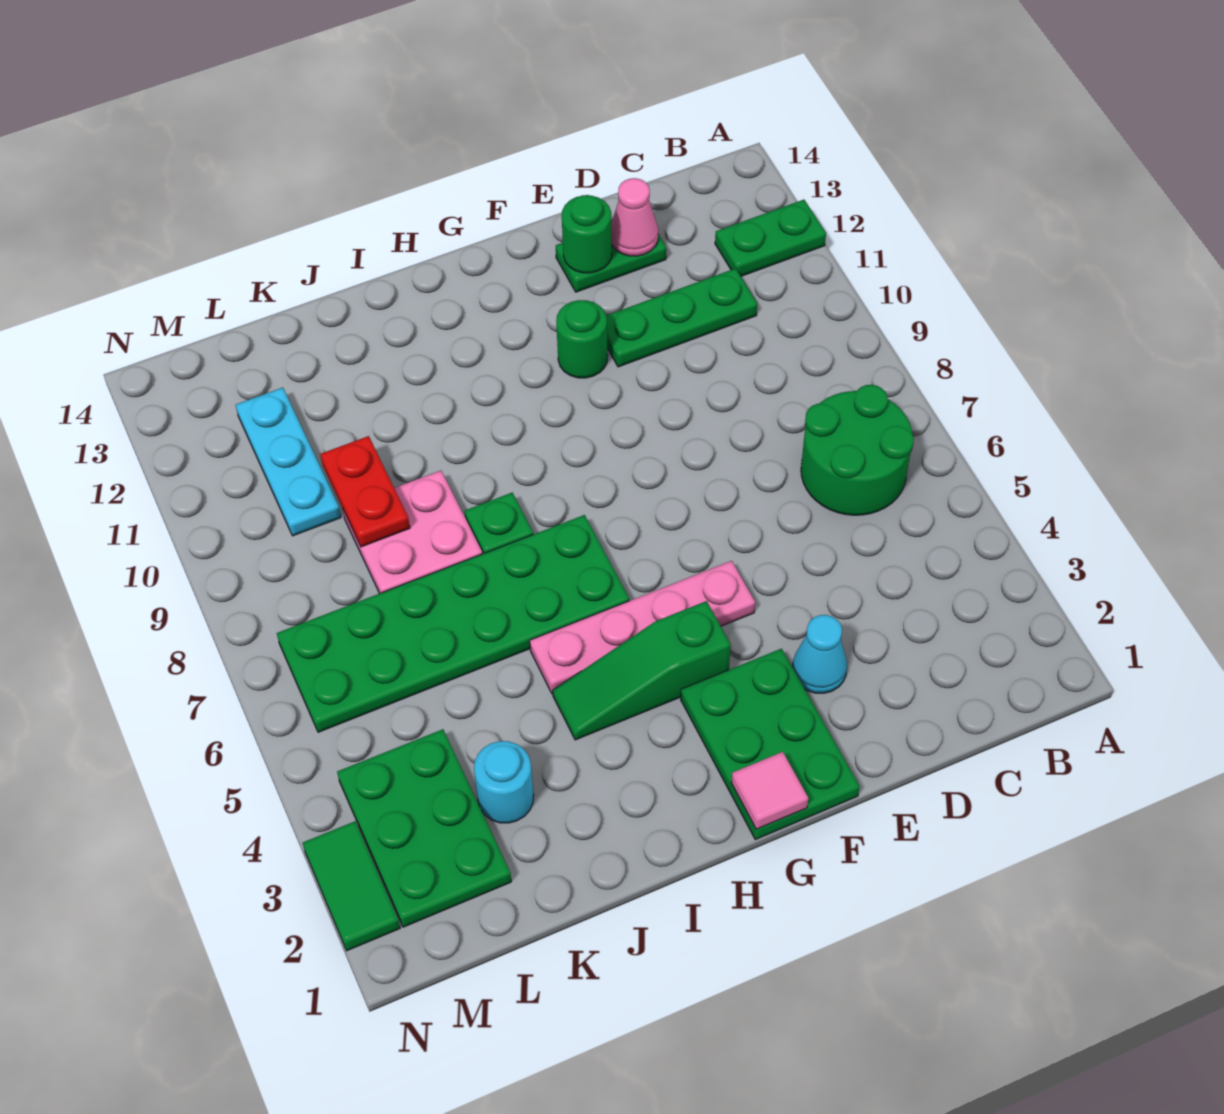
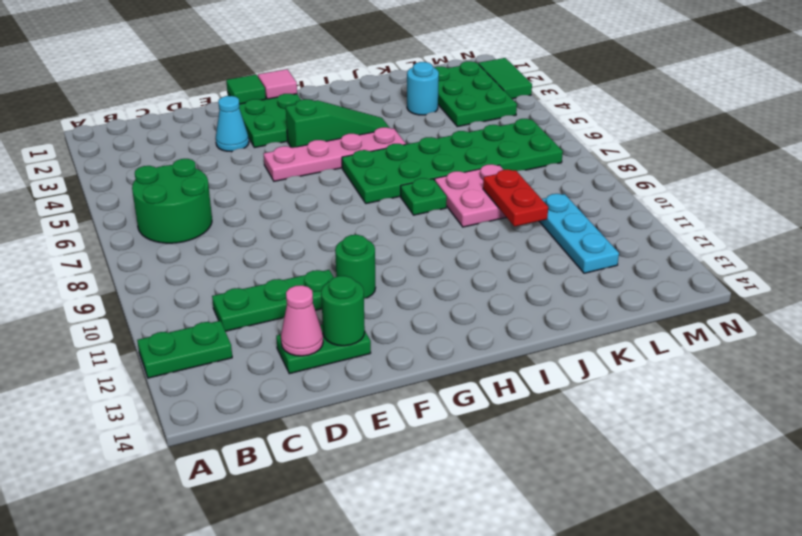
none -> green 1x1 tile [226,75,266,104]

